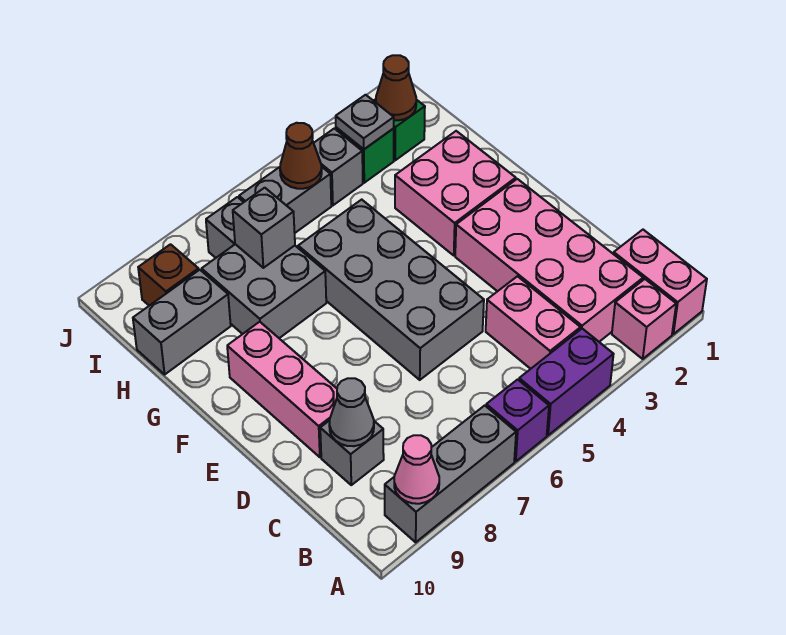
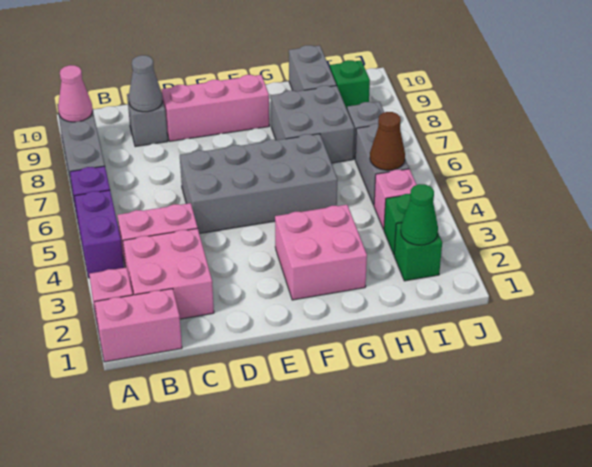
pink 2x4 brick [455,179,643,342] -> pink 2x2 brick [123,228,214,319]
grey 1x1 brick [233,188,295,268] -> none
brown 1x1 cone [376,55,416,120] -> green 1x1 cone [401,184,438,245]
grey 1x1 plate [336,95,394,149] -> none
grey 1x1 brick [314,128,363,205] -> pink 1x1 brick [374,169,417,230]
brown 1x1 brick [138,244,199,306] -> green 1x1 brick [330,60,370,109]

